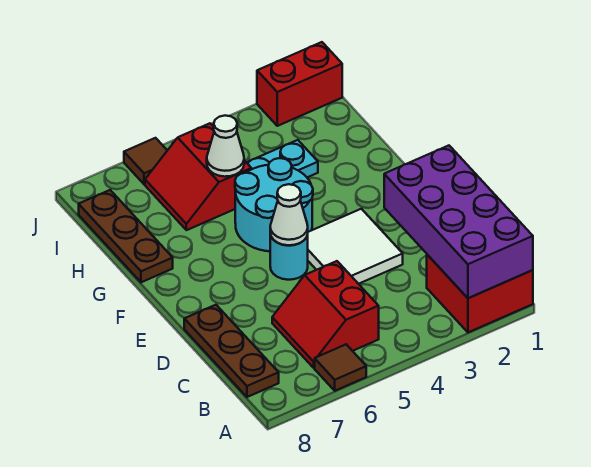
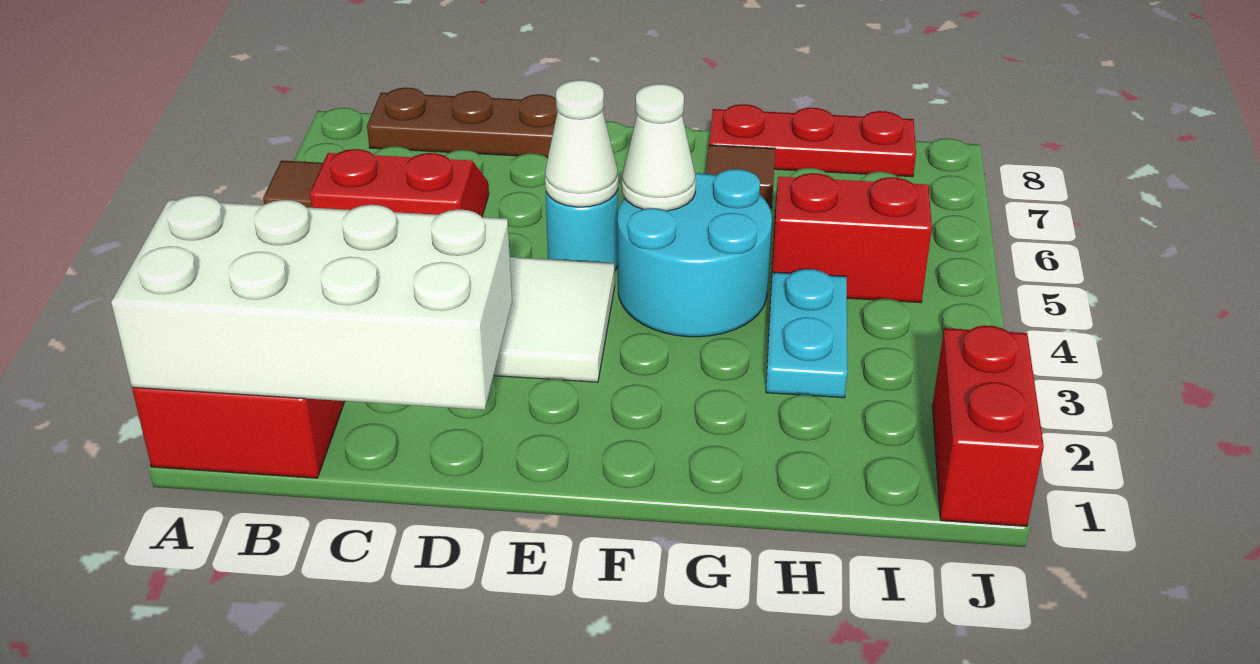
purple 2x4 brick [384,146,533,298] -> white 2x4 brick [111,195,512,410]
brown 1x3 plate [79,190,173,282] -> red 1x3 plate [709,104,916,177]
white 1x1 cone [207,116,244,177] -> white 1x1 cone moved to [622,84,696,211]
brown 1x1 tile [124,138,167,184] -> brown 1x1 tile moved to [706,145,775,208]

